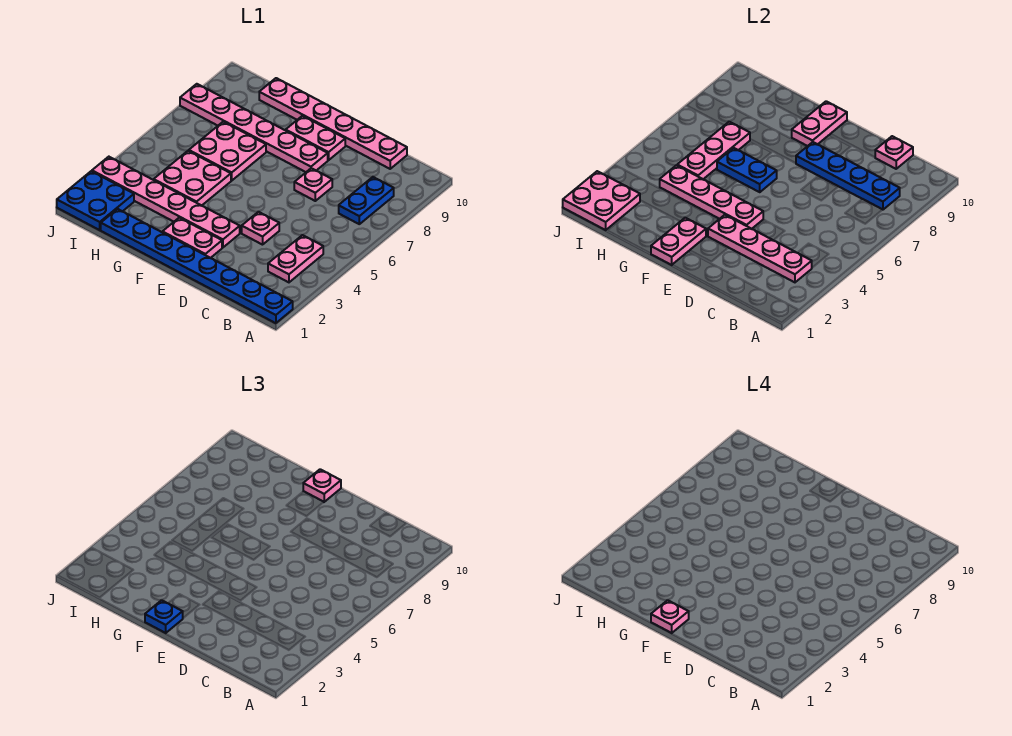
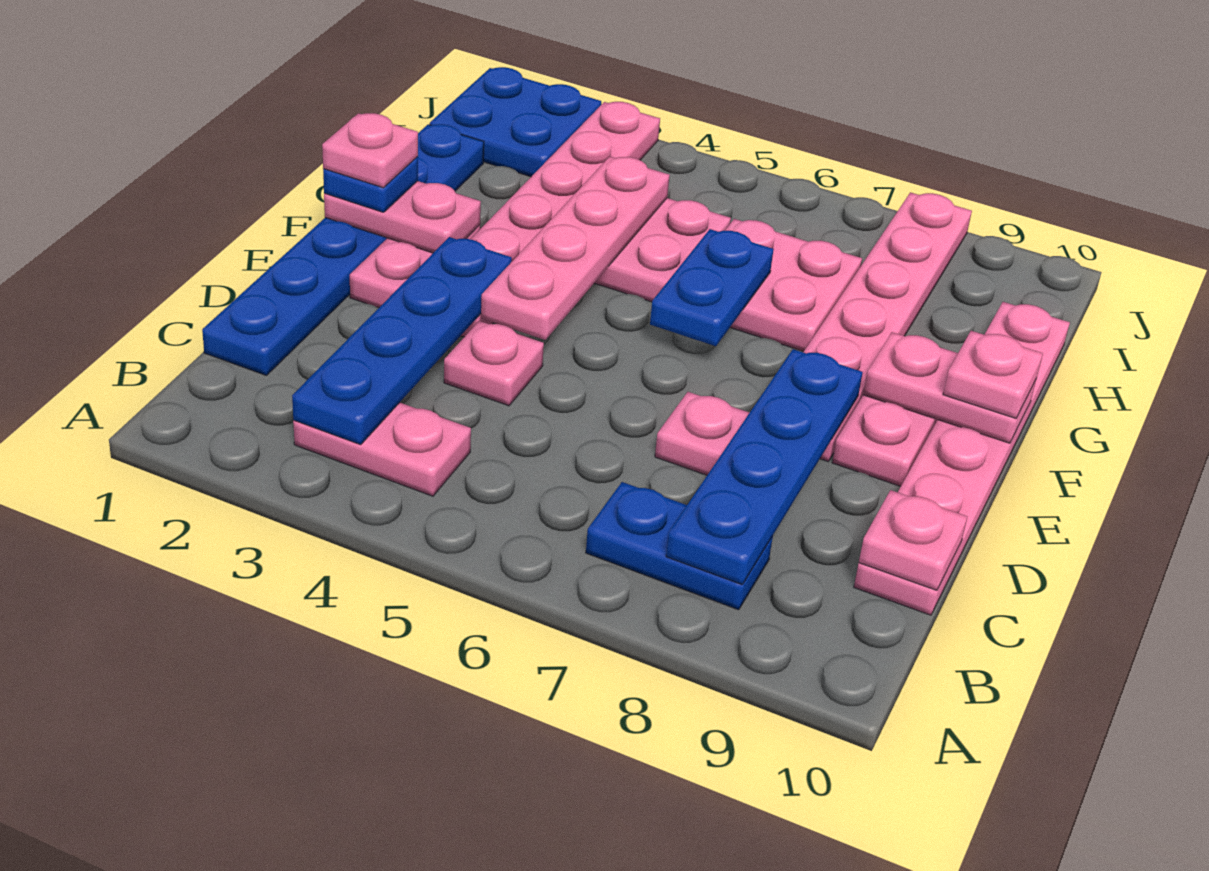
blue 1x8 plate [101,209,293,323] -> blue 1x6 plate [202,124,484,375]
pink 1x4 plate [708,215,812,282] -> blue 1x4 plate [292,237,512,445]
pink 1x3 plate [677,122,750,179] -> none
pink 2x2 plate [563,171,640,230] -> none

